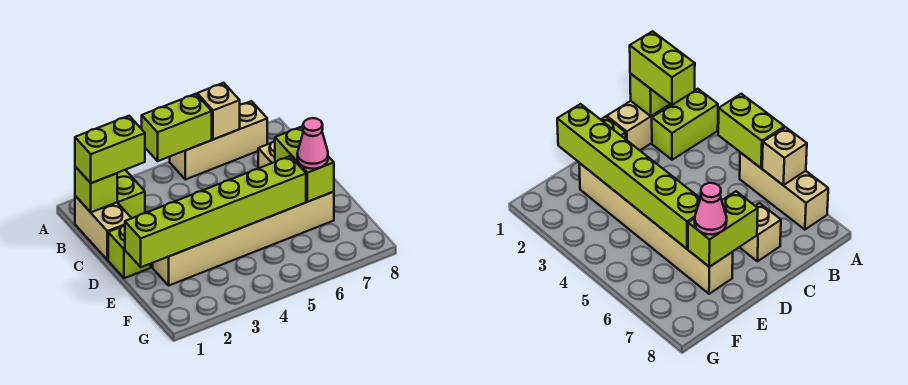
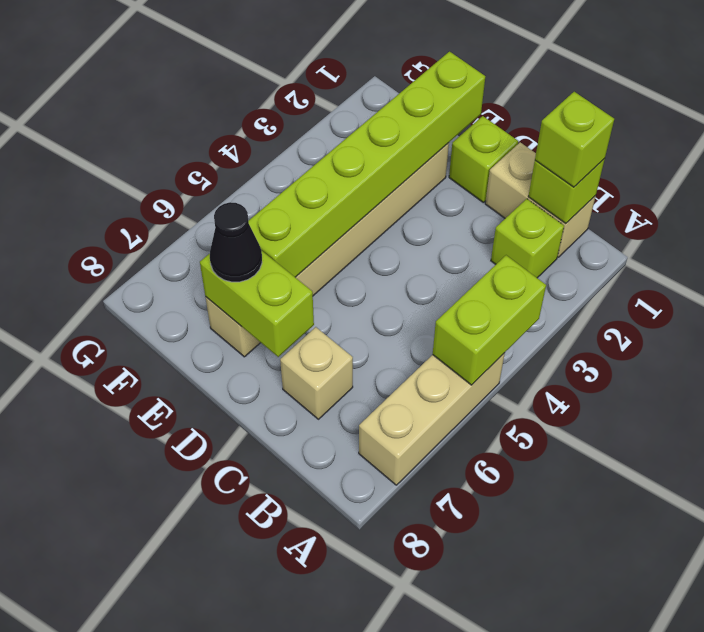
lime 1x2 brick [117,170,145,218] -> lime 1x1 brick [491,199,564,278]
tan 1x1 brick [197,83,240,140] -> none
lime 1x2 brick [75,116,145,183] -> lime 1x1 brick [535,92,614,187]
pink 1x1 cone [297,118,328,169] -> black 1x1 cone [210,202,262,282]

